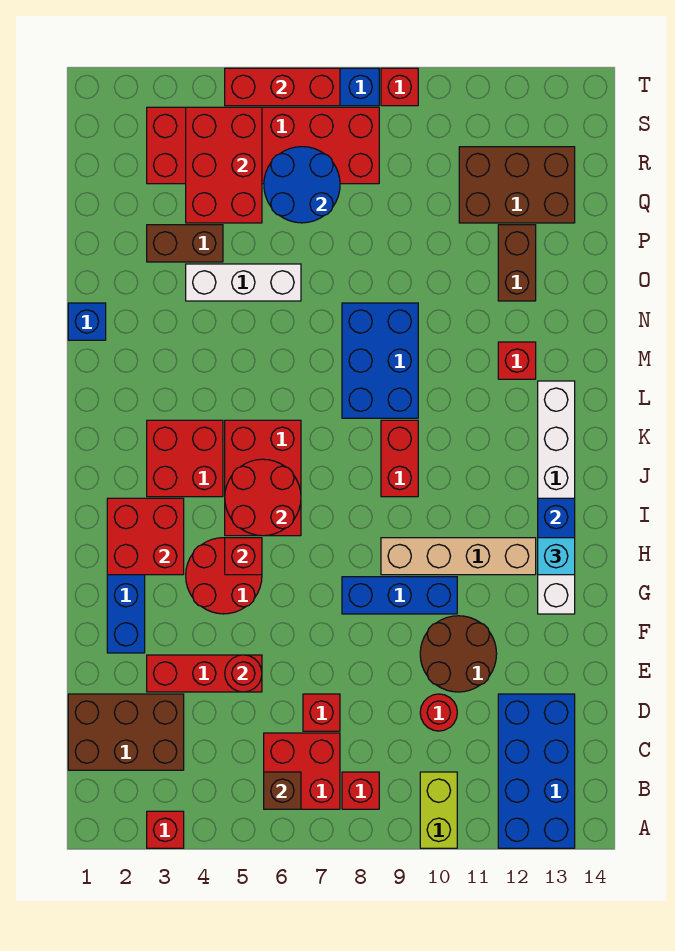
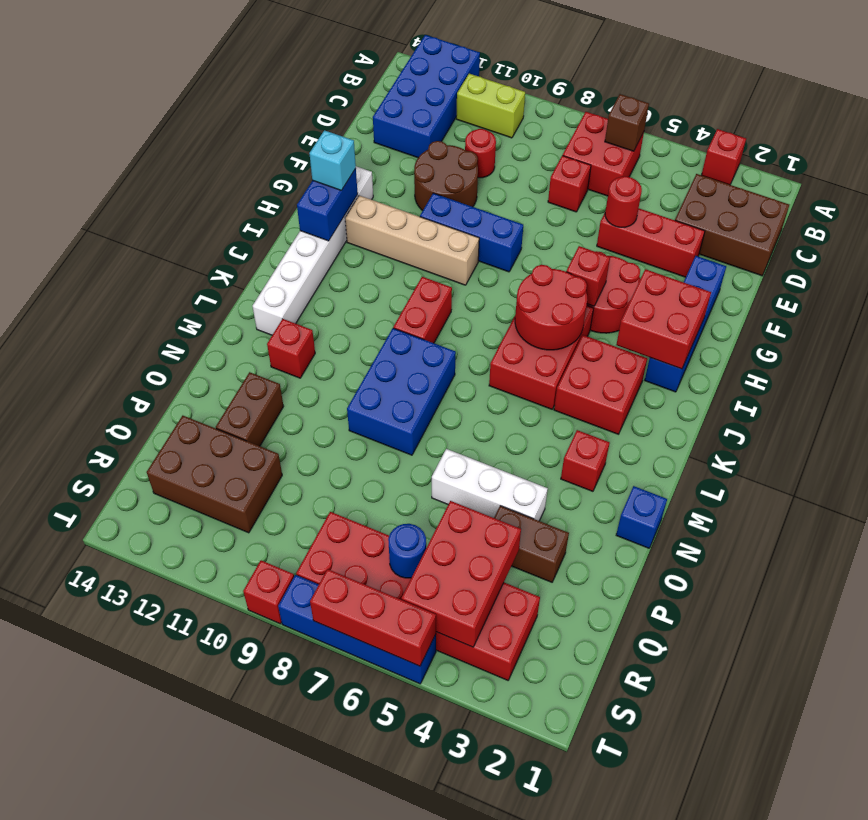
lime 1x2 brick [420,772,457,848] -> lime 1x2 brick turned to [456,74,525,138]
red 1x1 brick [342,772,379,809] -> red 1x1 brick moved to [561,430,610,491]
blue 2x2 round brick [264,147,340,223] -> blue 1x1 round brick [388,524,426,578]

